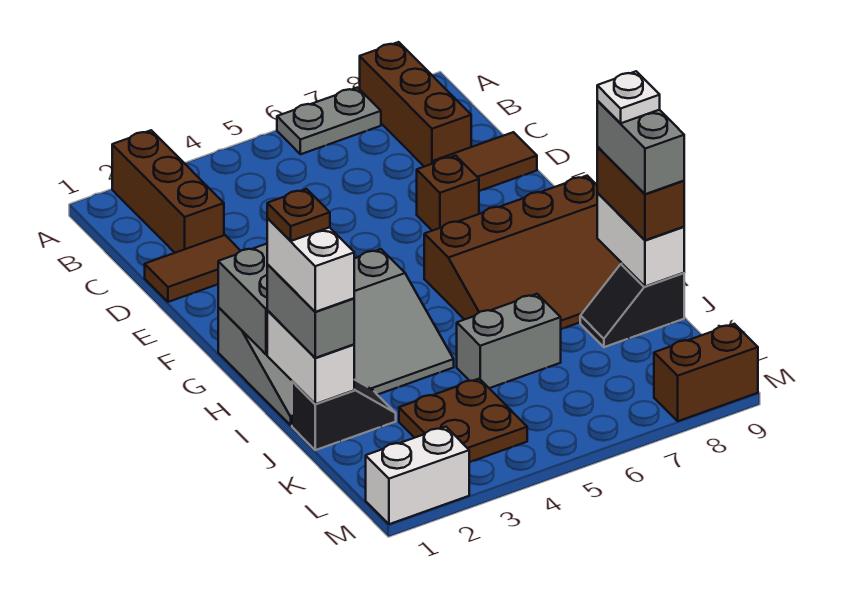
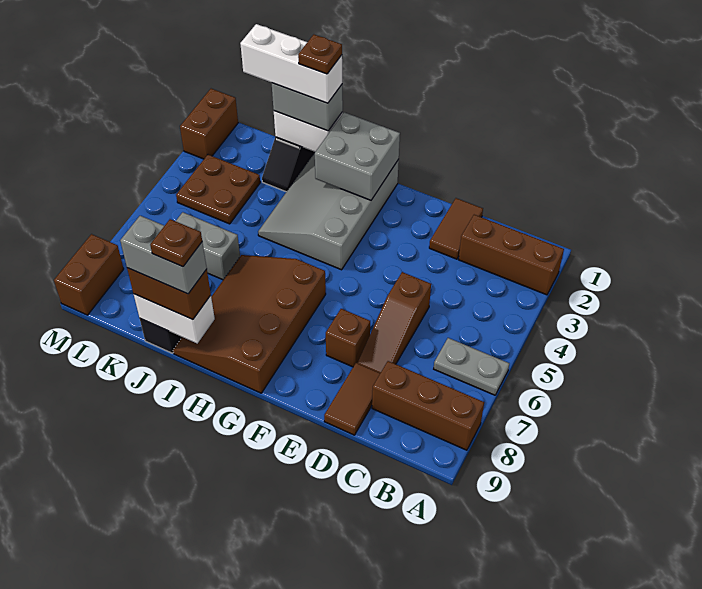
grey 1x2 plate [277,88,381,154] -> grey 1x2 plate turned to [434,338,510,395]
none -> brown 1x3 slope [358,272,431,373]
white 1x2 brick [267,218,354,312] -> white 1x3 brick [240,24,342,103]
white 1x1 plate [597,71,660,123] -> brown 1x1 plate [150,219,202,267]
grey 1x2 brick [457,294,561,388] -> grey 1x2 brick turned to [176,212,240,280]
white 1x2 brick [366,427,469,524] -> brown 1x2 brick [180,89,238,159]

